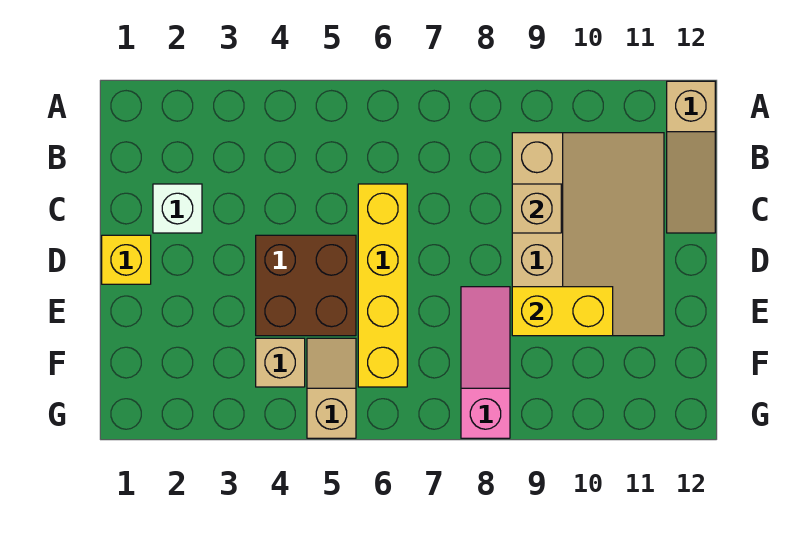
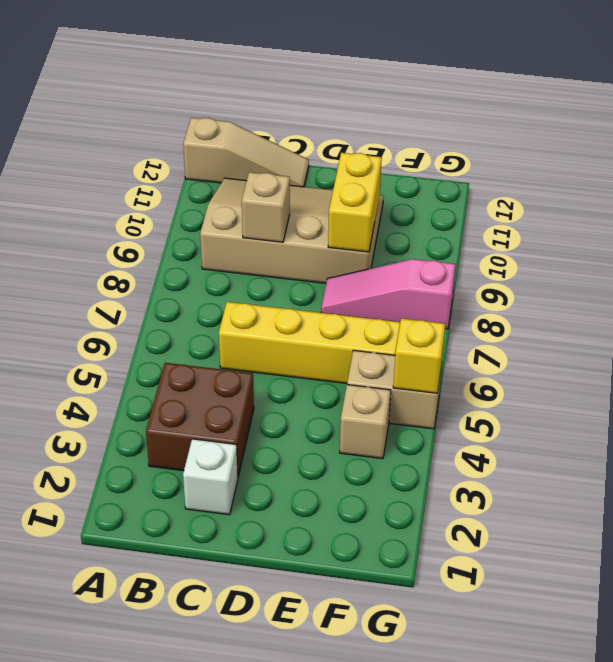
yellow 1x1 brick [102,235,151,284] -> yellow 1x1 brick moved to [393,318,445,393]
brown 2x2 brick [256,235,356,336] -> brown 2x2 brick moved to [146,363,254,476]
tan 1x2 slope [307,338,356,438] -> tan 1x2 brick [347,350,442,429]

